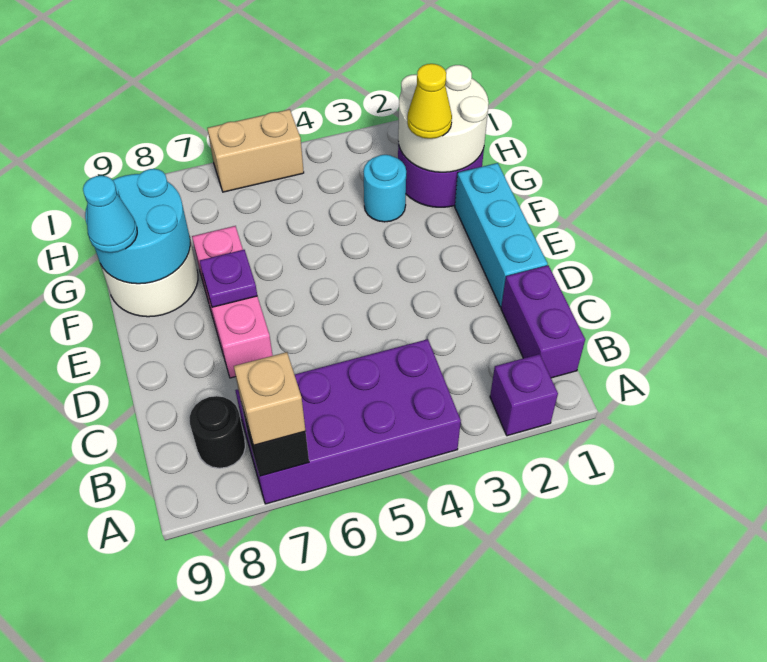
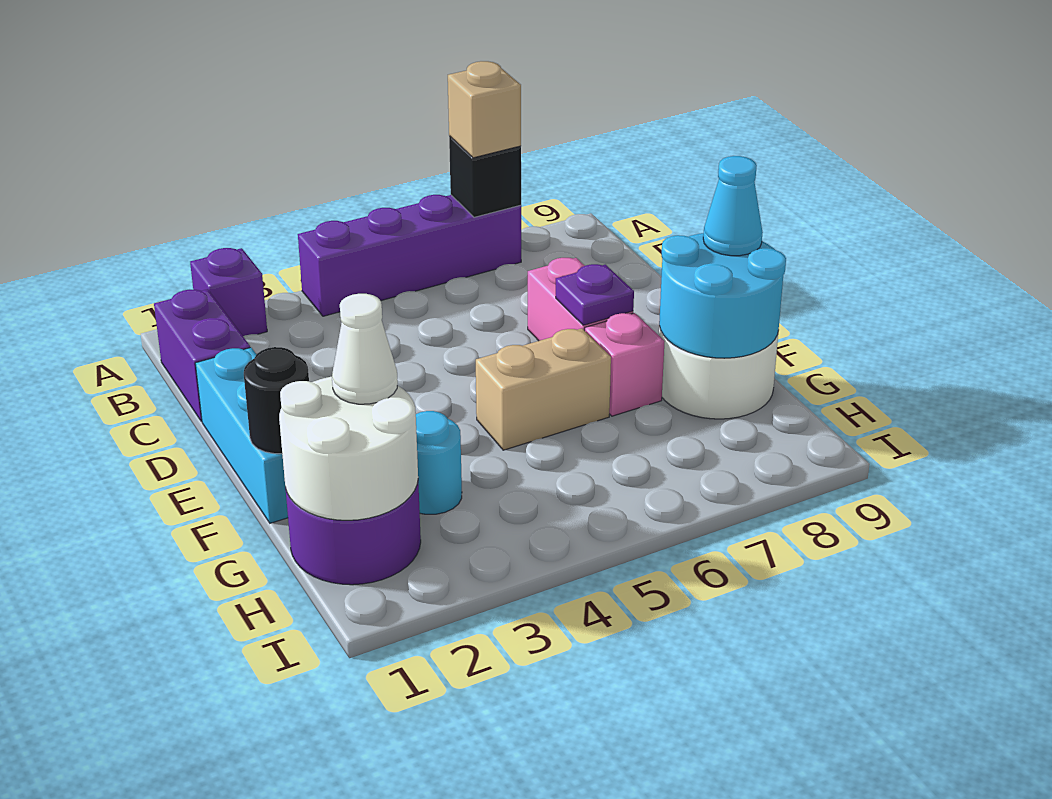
purple 2x4 brick [235,339,461,504] -> purple 1x4 brick [298,195,521,316]
black 1x1 round brick [189,396,245,468] -> black 1x1 round brick moved to [244,347,309,454]
yellow 1x1 cone [407,64,452,139] -> white 1x1 cone [332,294,398,404]
tan 1x2 brick [207,109,304,192] -> tan 1x2 brick moved to [476,328,611,450]

